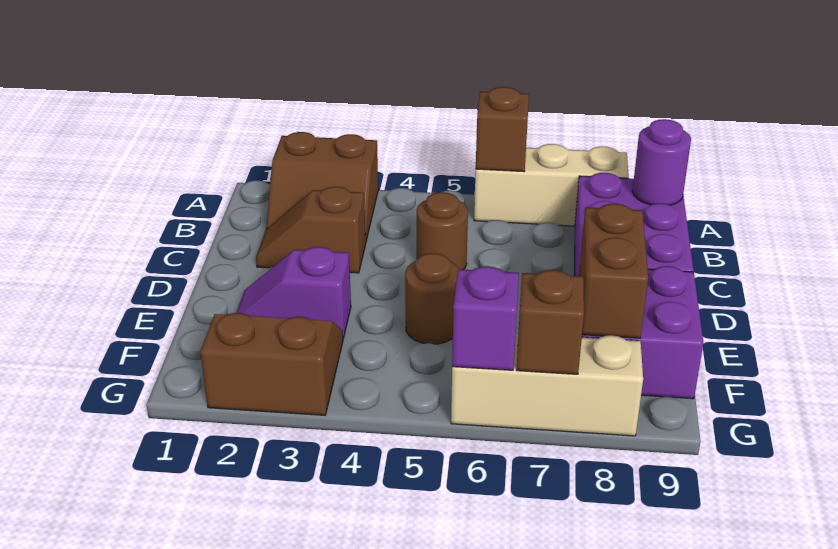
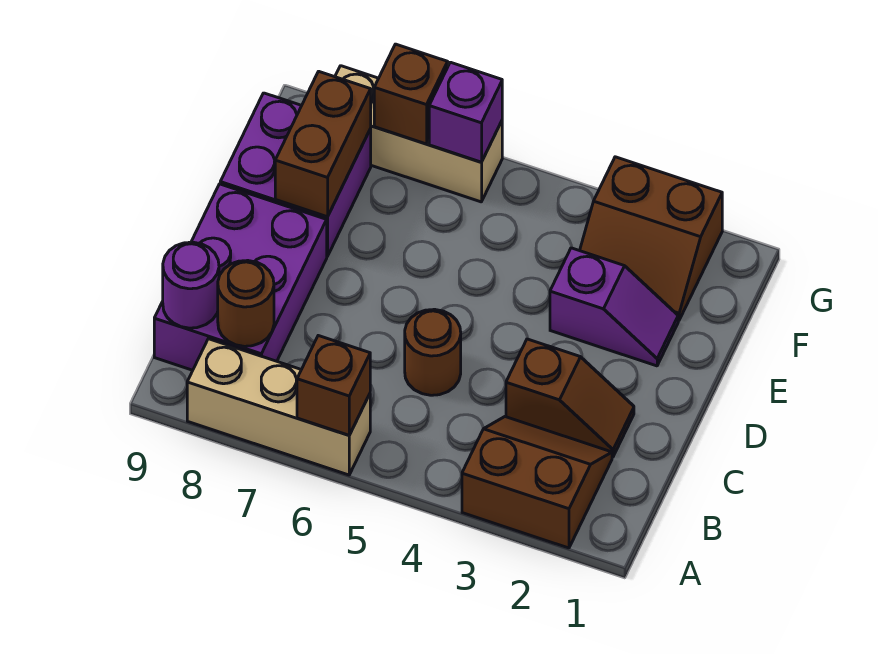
brown 1x1 round brick [405,253,459,344] -> brown 1x1 round brick moved to [218,260,274,346]

